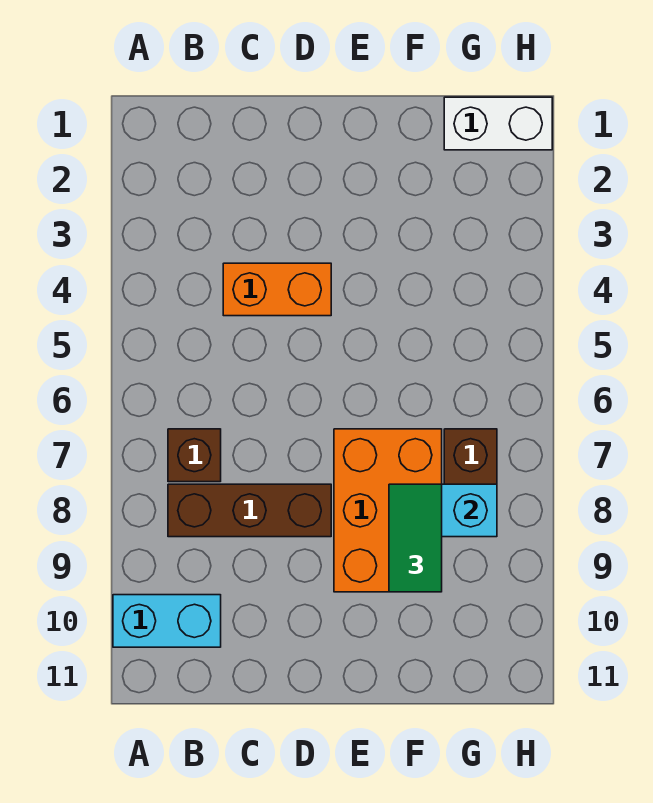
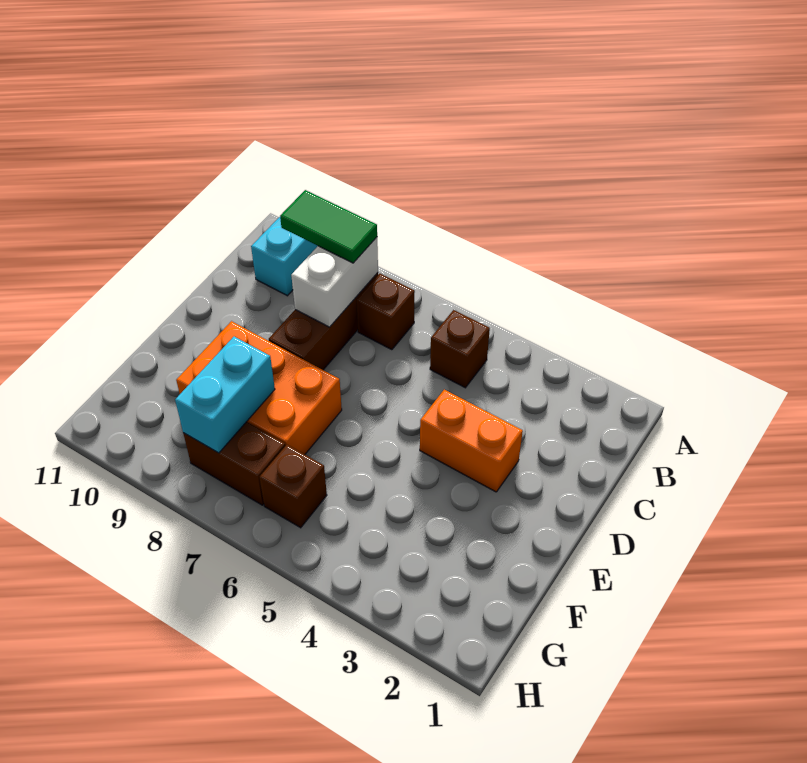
none -> brown 1x1 brick [430,310,490,388]
orange 1x2 brick [223,263,331,316] -> orange 1x2 brick turned to [420,390,523,492]
green 1x2 tile [389,484,442,592] -> green 1x2 tile moved to [280,190,377,263]
white 1x2 brick [444,97,552,150] -> white 1x2 brick moved to [291,237,378,327]
none -> brown 1x1 brick [260,445,327,528]

